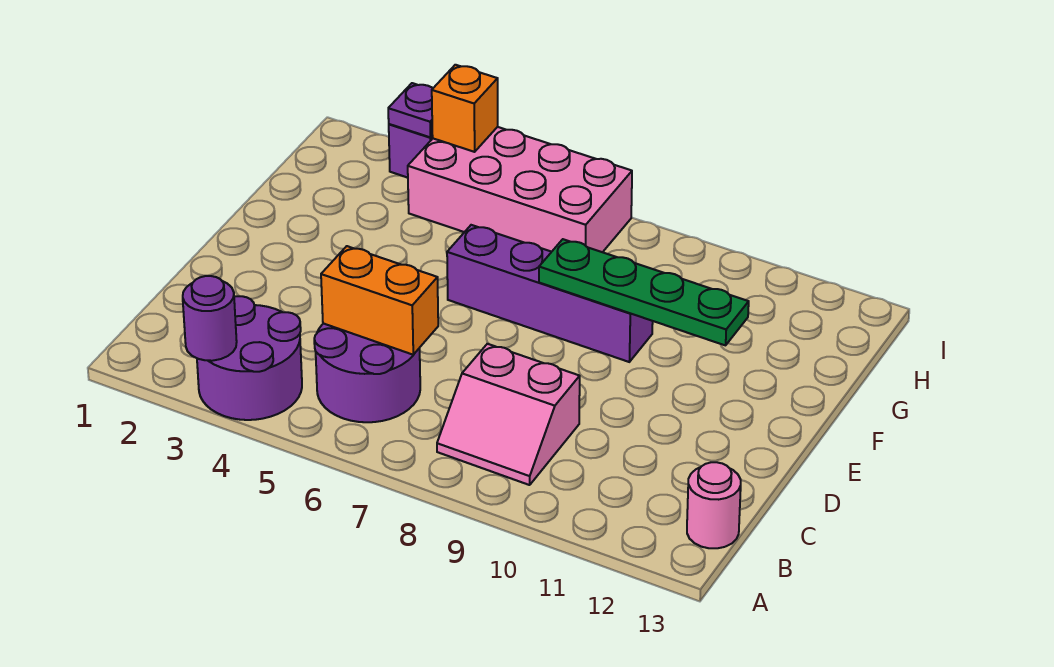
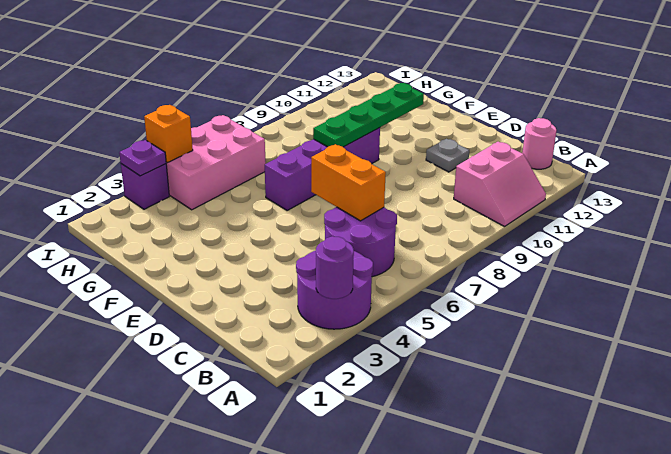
pink 2x2 slope [437,344,580,485] -> pink 2x2 slope moved to [454,142,546,227]
orange 1x2 brick [321,246,438,355] -> orange 1x2 brick turned to [311,144,386,221]
none -> grey 1x1 plate [426,139,469,172]
pink 2x4 brick [408,127,632,252] -> pink 2x3 brick [166,115,266,210]

